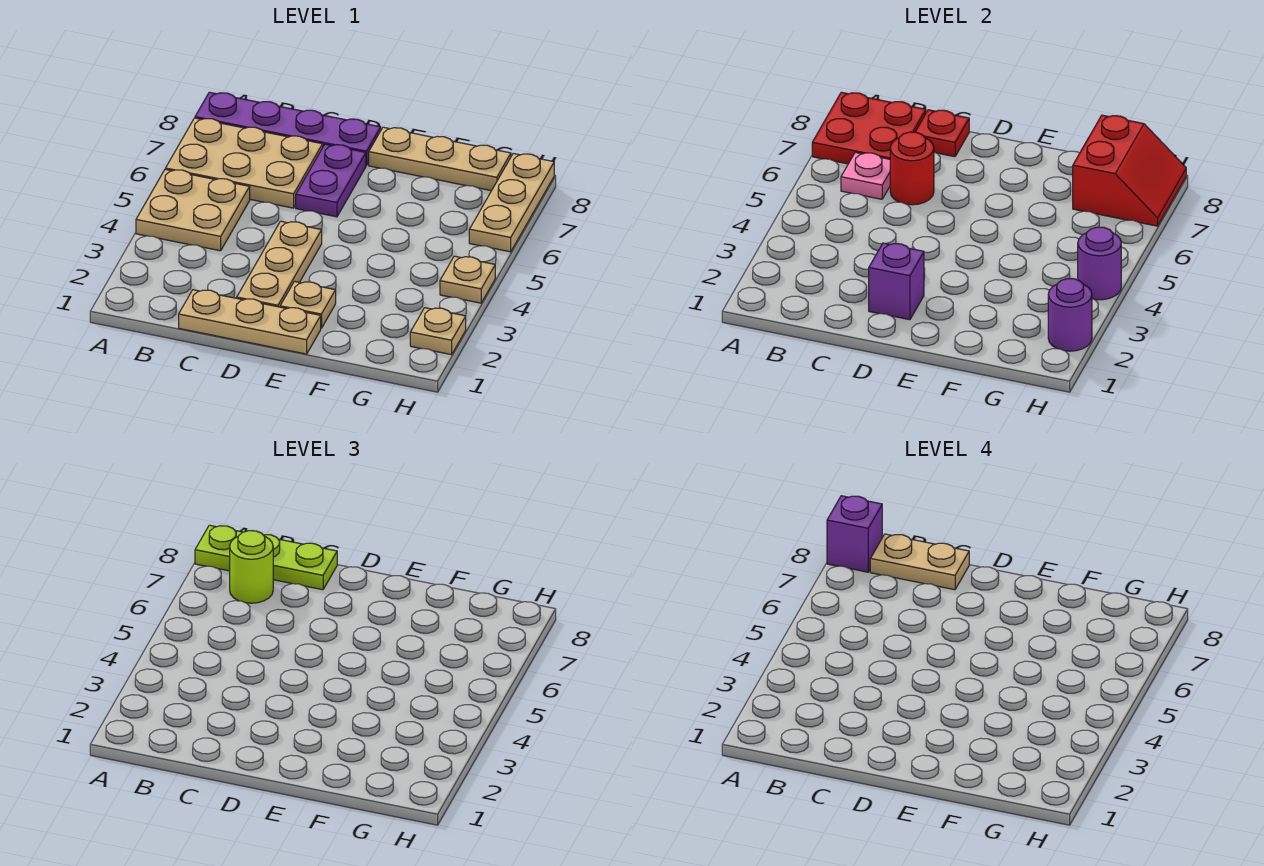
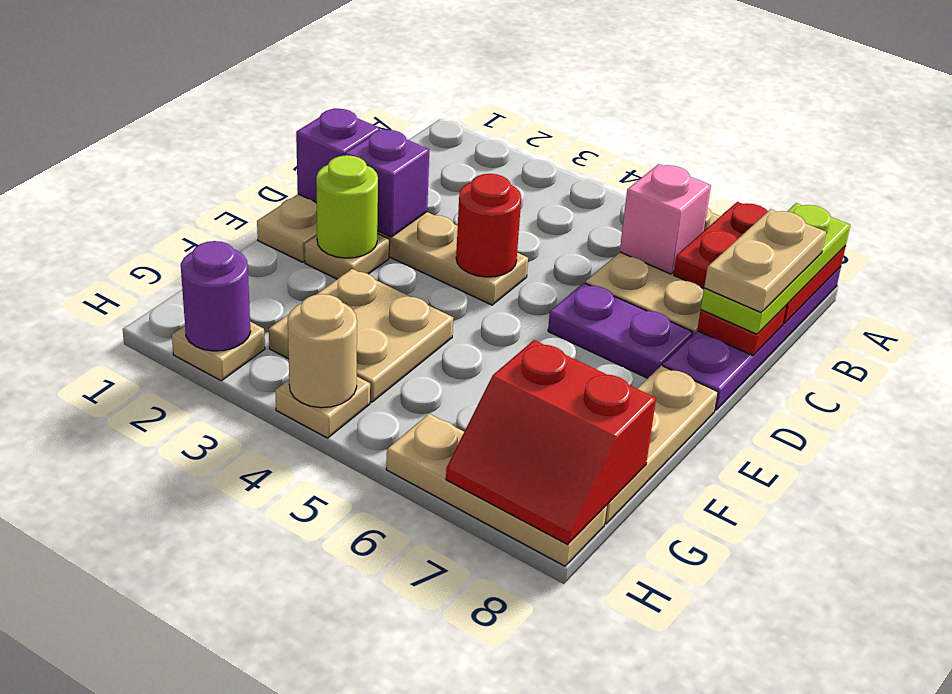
tan 2x2 plate [136,169,250,251] -> tan 2x2 plate moved to [269,269,453,402]
purple 1x1 brick [827,496,882,572] -> purple 1x1 brick moved to [296,108,380,203]
pink 1x1 plate [841,152,890,199] -> pink 1x1 brick [620,164,711,274]
lime 1x1 round brick [230,531,273,603] -> lime 1x1 round brick moved to [316,155,378,258]
red 1x1 round brick [890,132,934,205] -> red 1x1 round brick moved to [456,174,521,277]
purple 1x1 round brick [1078,227,1121,300] -> tan 1x1 round brick [288,294,357,408]

